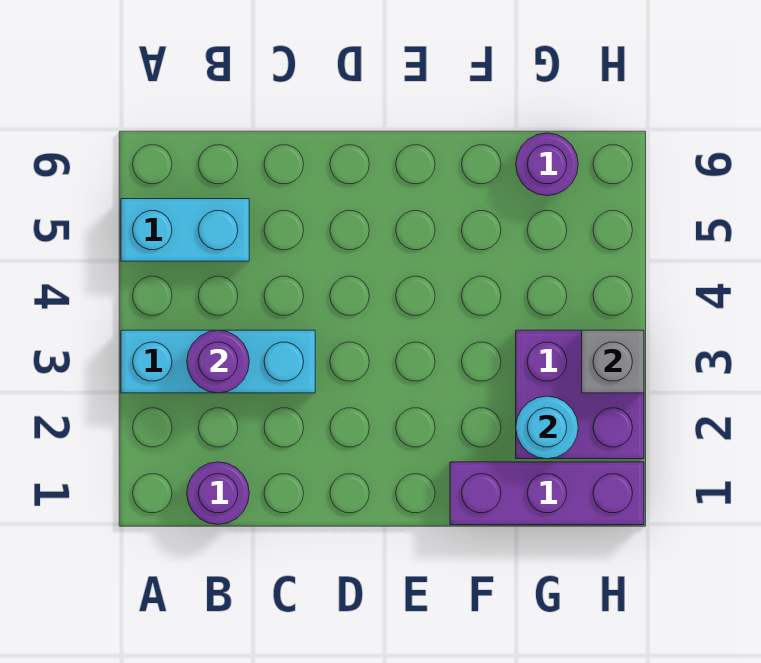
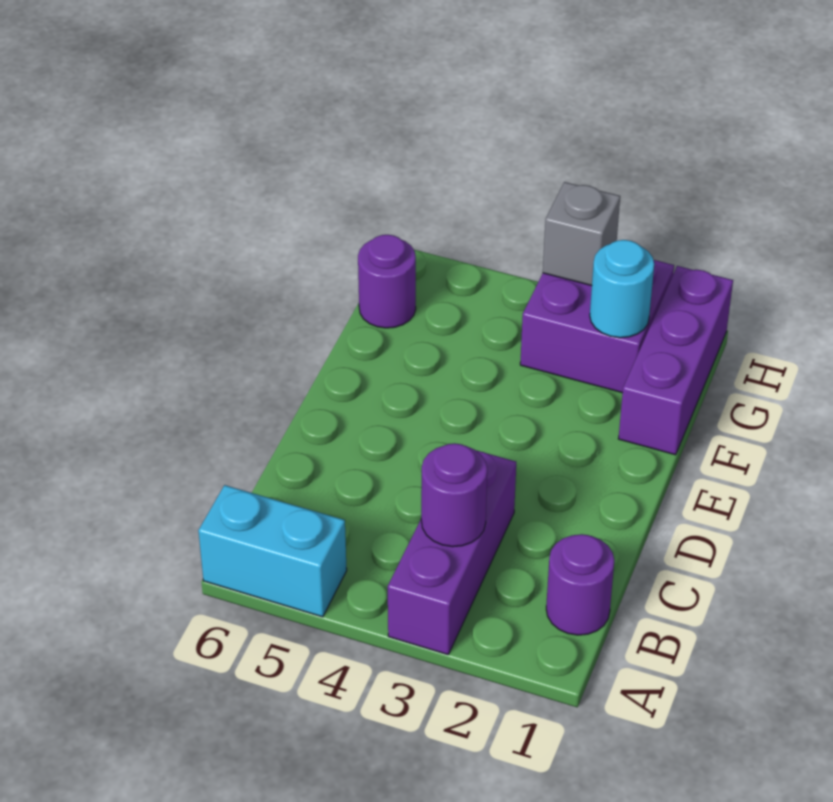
cyan 1x3 brick [121,330,315,393] -> purple 1x3 brick [388,450,516,655]
cyan 1x2 brick [121,199,249,261] -> cyan 1x2 brick turned to [198,485,347,617]

